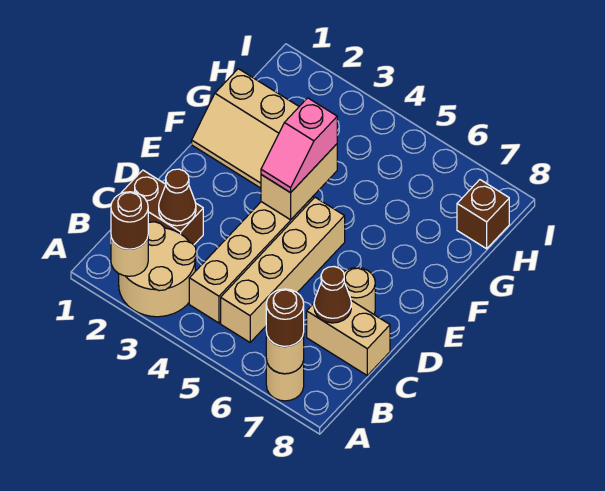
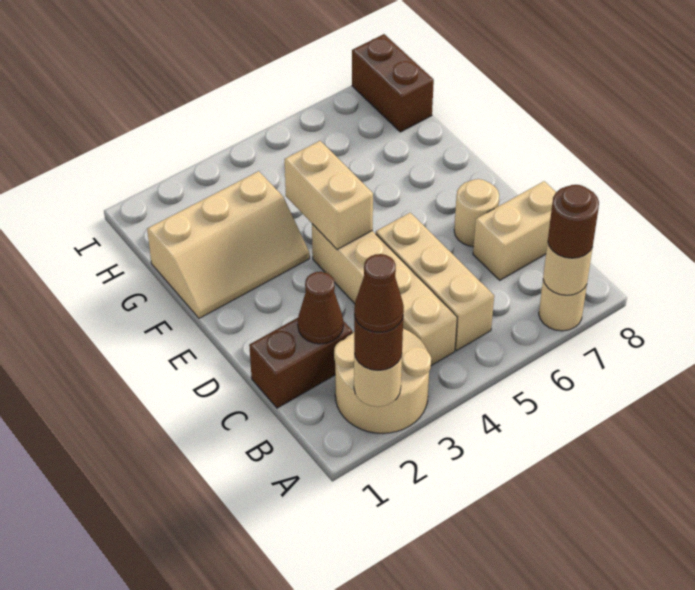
tan 1x4 brick [221,197,345,342] -> tan 1x3 brick [376,213,494,351]
brown 1x1 cone [314,267,351,323] -> brown 1x1 cone moved to [354,254,404,332]
pink 1x2 slope [261,98,337,193] -> none
brown 1x1 brick [457,180,509,249] -> brown 1x2 brick [352,34,434,132]

